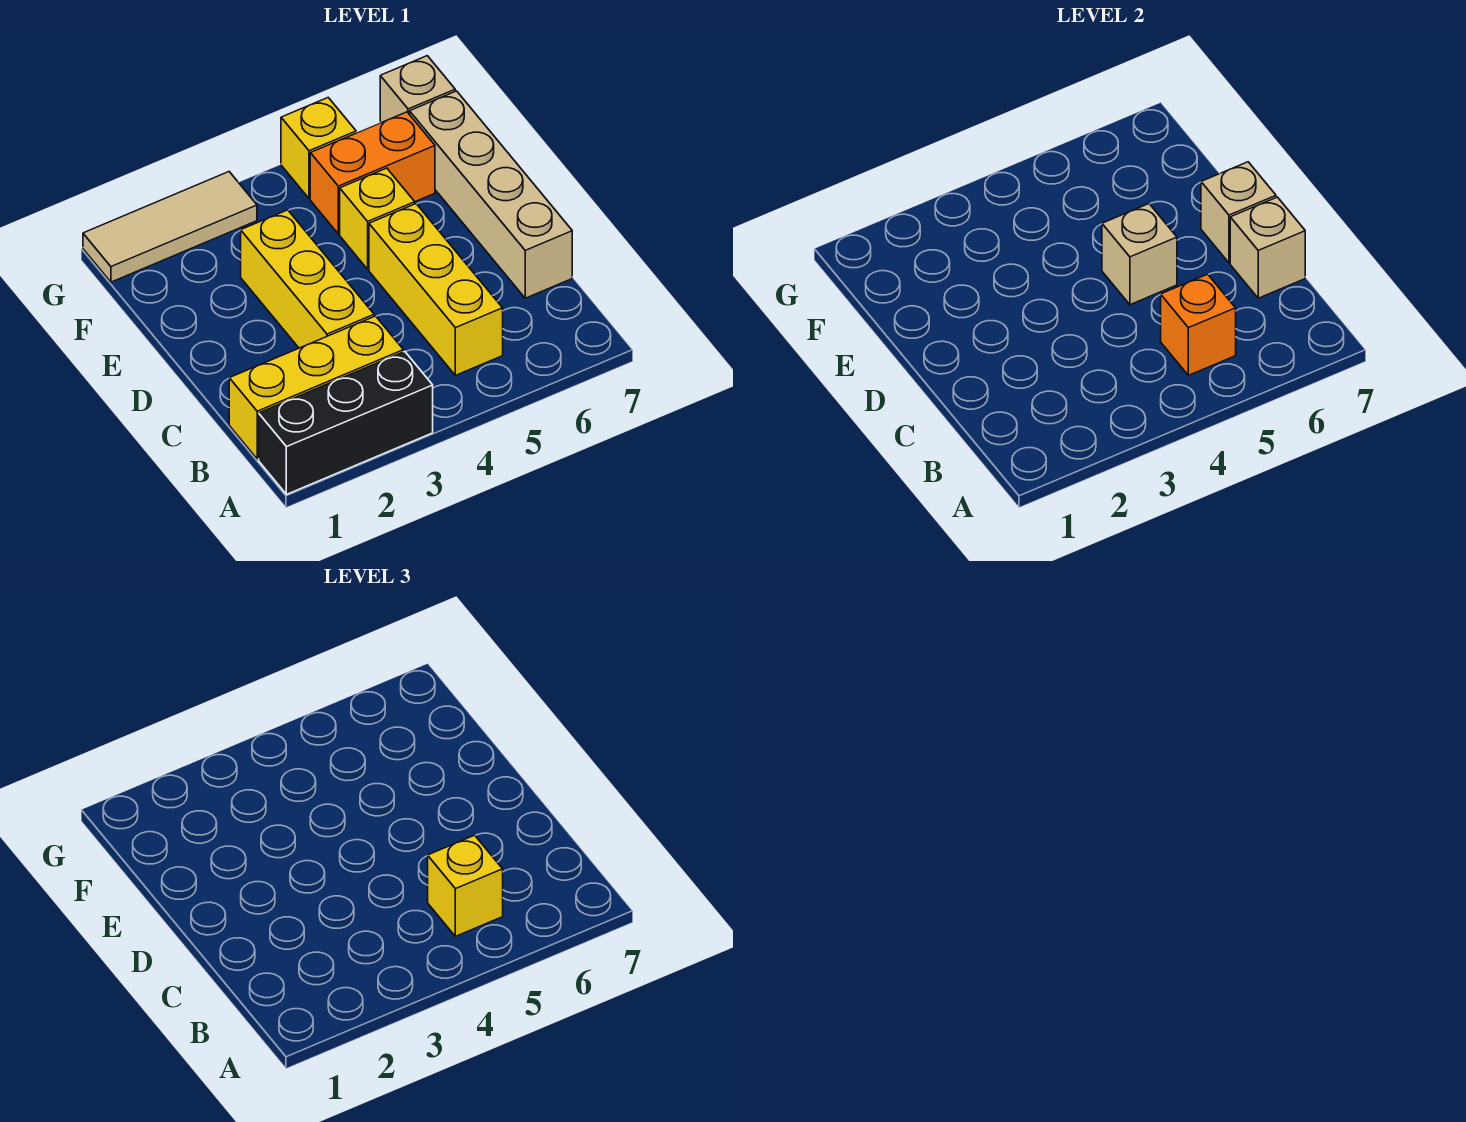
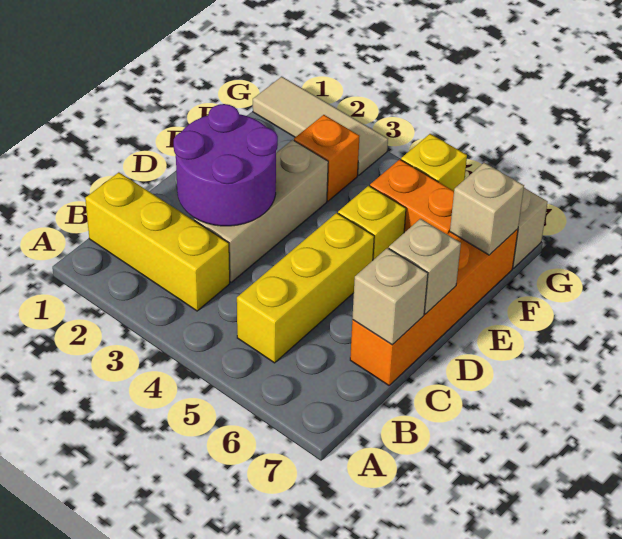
black 1x3 brick [259,352,433,494] -> none
orange 1x1 brick [1161,274,1236,375] -> orange 1x1 brick moved to [294,115,360,201]
yellow 1x1 brick [428,835,503,936] -> none
none -> purple 2x2 round brick [174,104,278,226]
yellow 1x3 brick [241,210,374,348] -> tan 1x3 brick [194,140,328,282]
tan 1x4 brick [410,91,572,298] -> orange 1x4 brick [350,229,518,386]
tan 1x1 brick [1102,204,1177,305] -> tan 1x1 brick moved to [450,163,524,255]

